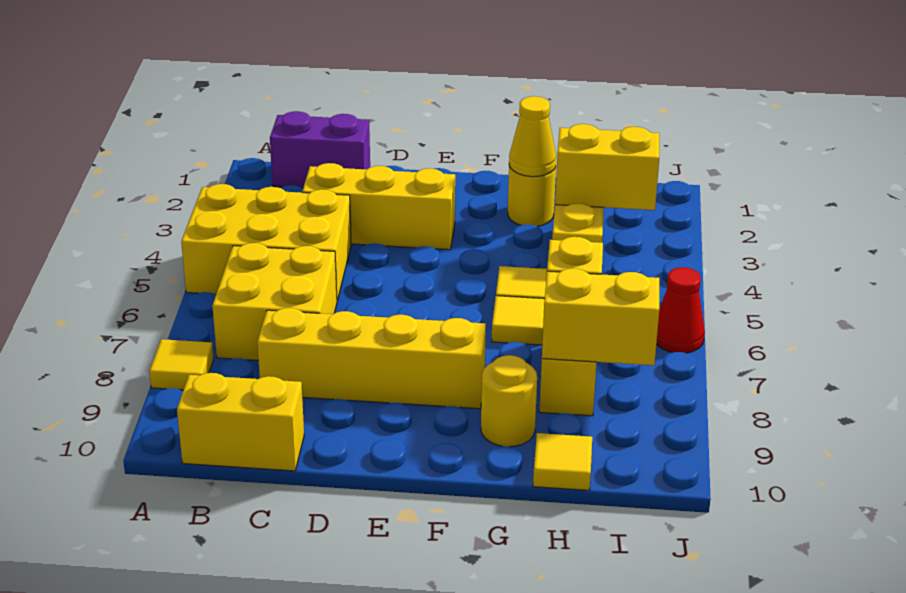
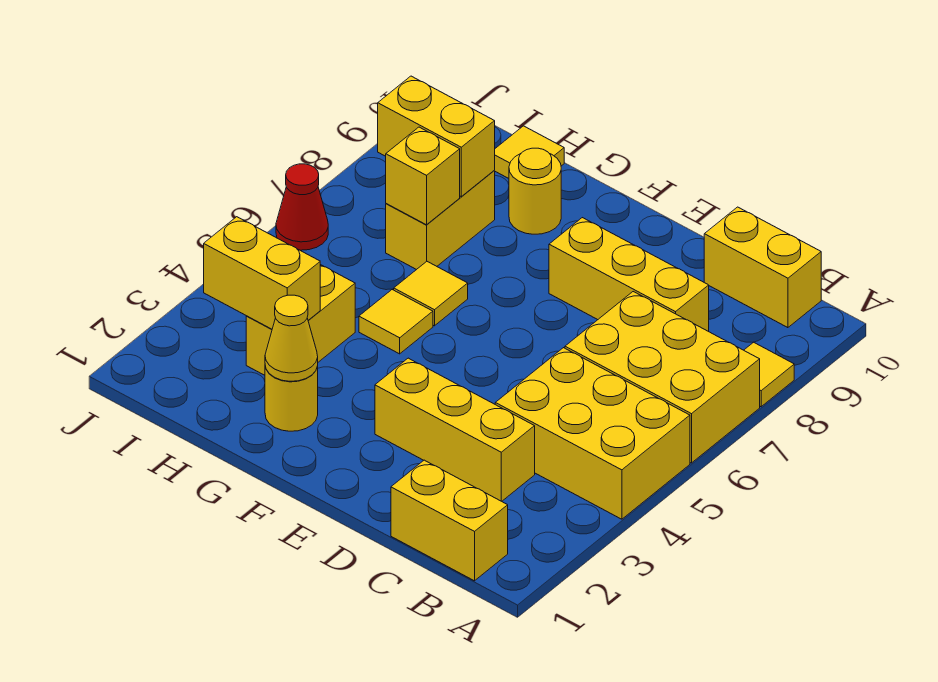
purple 1x2 brick [270,111,370,188] -> yellow 1x2 brick [391,460,508,581]
yellow 2x2 brick [212,243,337,360] -> yellow 2x3 brick [565,292,760,463]
yellow 1x4 brick [257,308,486,409] -> yellow 1x3 brick [549,218,709,331]

